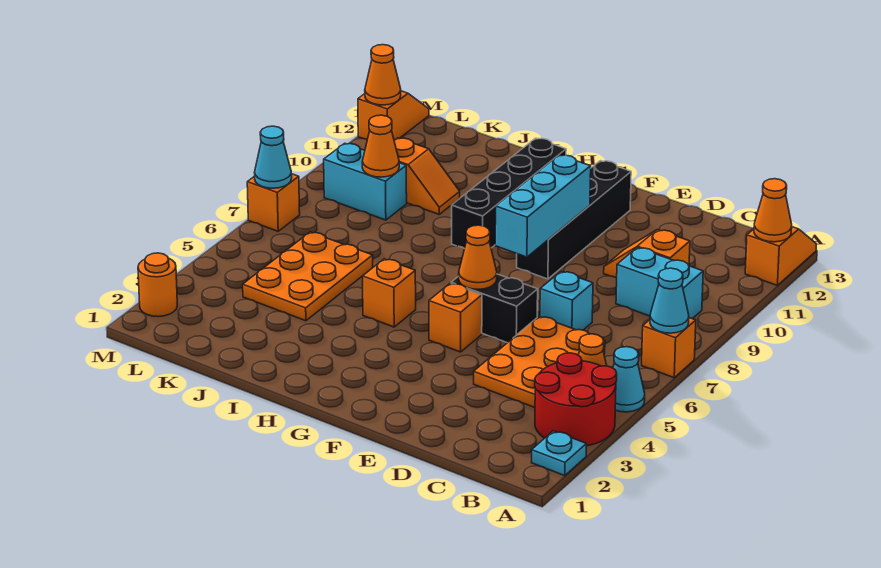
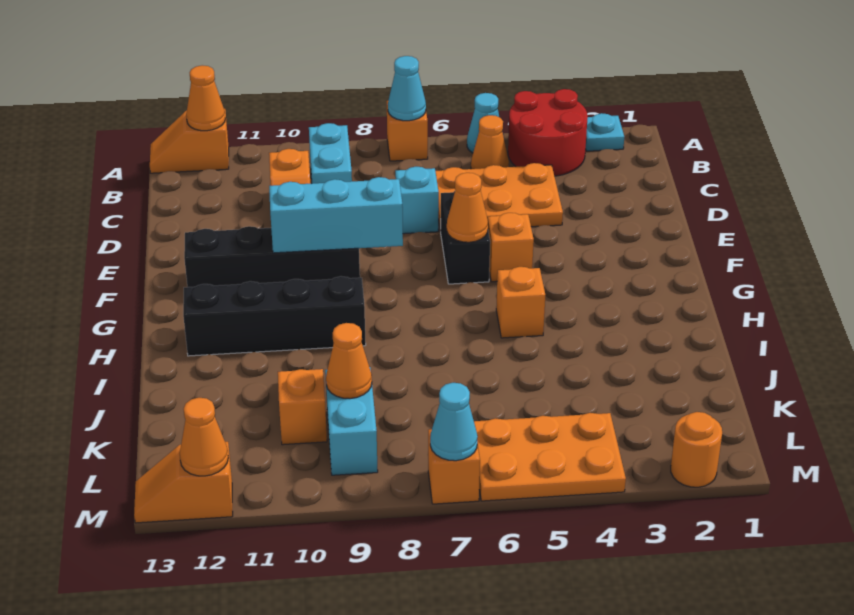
orange 2x3 plate [243,232,373,321] -> orange 2x3 plate moved to [474,413,626,501]

